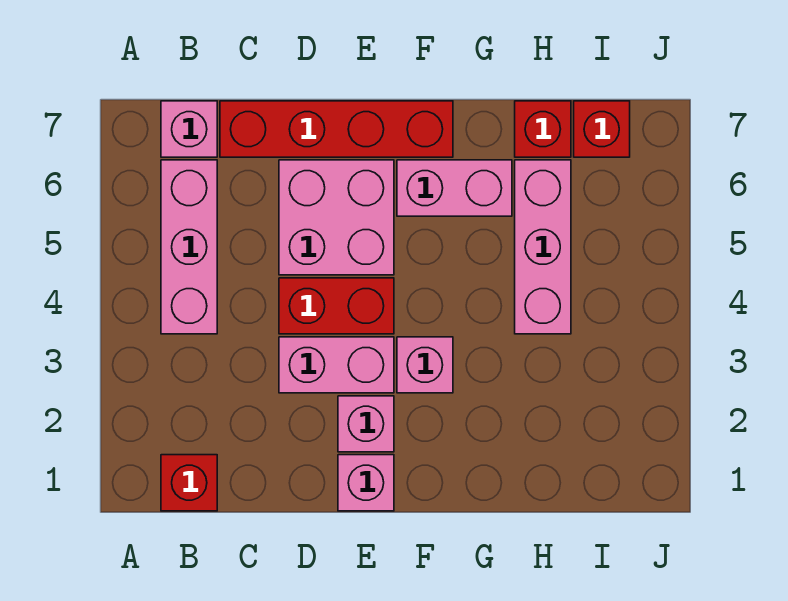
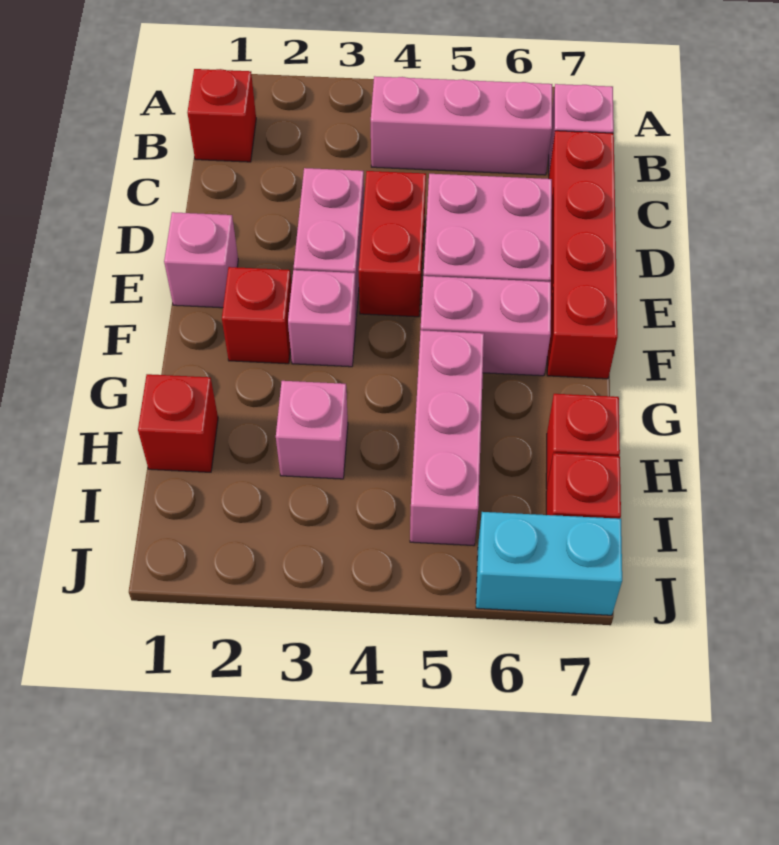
pink 1x1 brick [338,396,394,452] -> pink 1x1 brick moved to [276,381,348,479]
none -> red 1x1 brick [222,267,292,364]
pink 1x2 brick [397,160,512,216] -> pink 1x2 brick turned to [421,276,551,376]
none -> red 1x1 brick [138,374,218,472]
pink 1x3 brick [515,160,571,334] -> pink 1x3 brick turned to [410,330,484,546]
none -> cyan 1x2 brick [476,512,622,615]

